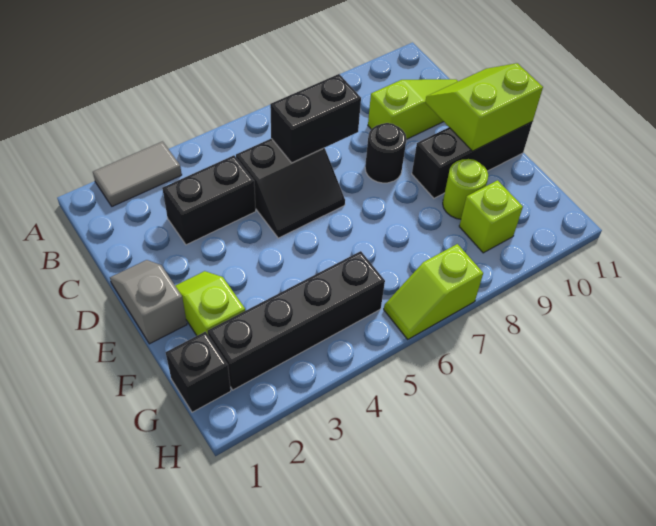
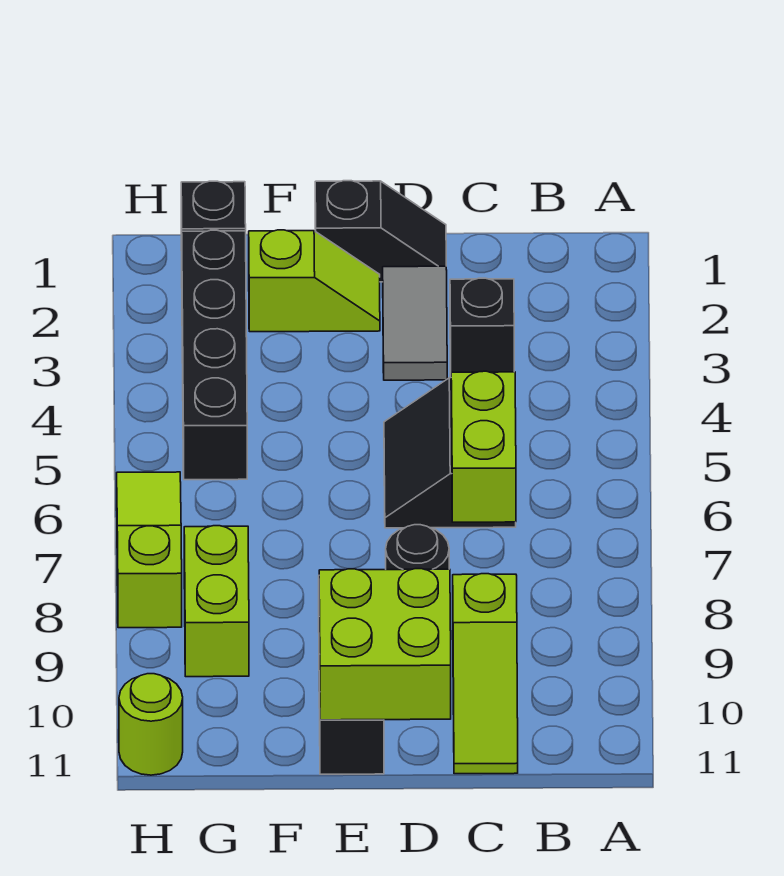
grey 1x2 tile [93,141,182,206] -> grey 1x2 tile moved to [383,266,447,380]
black 1x2 brick [162,155,256,245] -> black 1x1 brick [450,278,514,376]
black 1x2 brick [270,74,361,163] -> lime 1x2 brick [451,371,516,522]
grey 1x2 slope [110,260,187,344] -> black 1x2 slope [315,181,446,282]
lime 2x2 slope [425,63,543,151] -> lime 2x2 brick [319,569,451,720]
lime 1x1 round brick [443,159,488,219] -> lime 1x1 round brick moved to [119,674,183,775]
lime 1x1 brick [459,180,523,253] -> lime 1x2 brick [184,526,249,677]
lime 1x2 slope [384,244,483,339] -> lime 1x3 slope [117,472,182,628]

